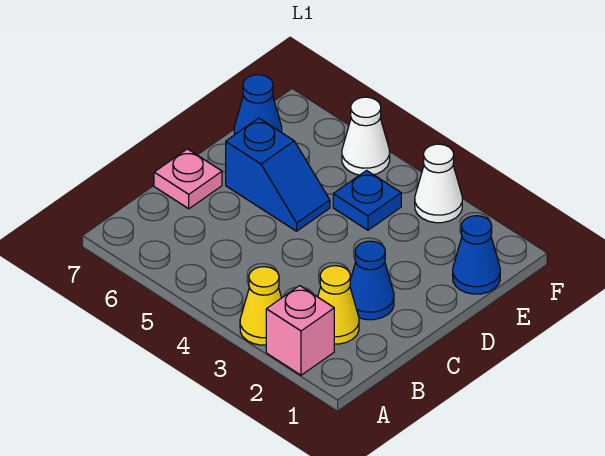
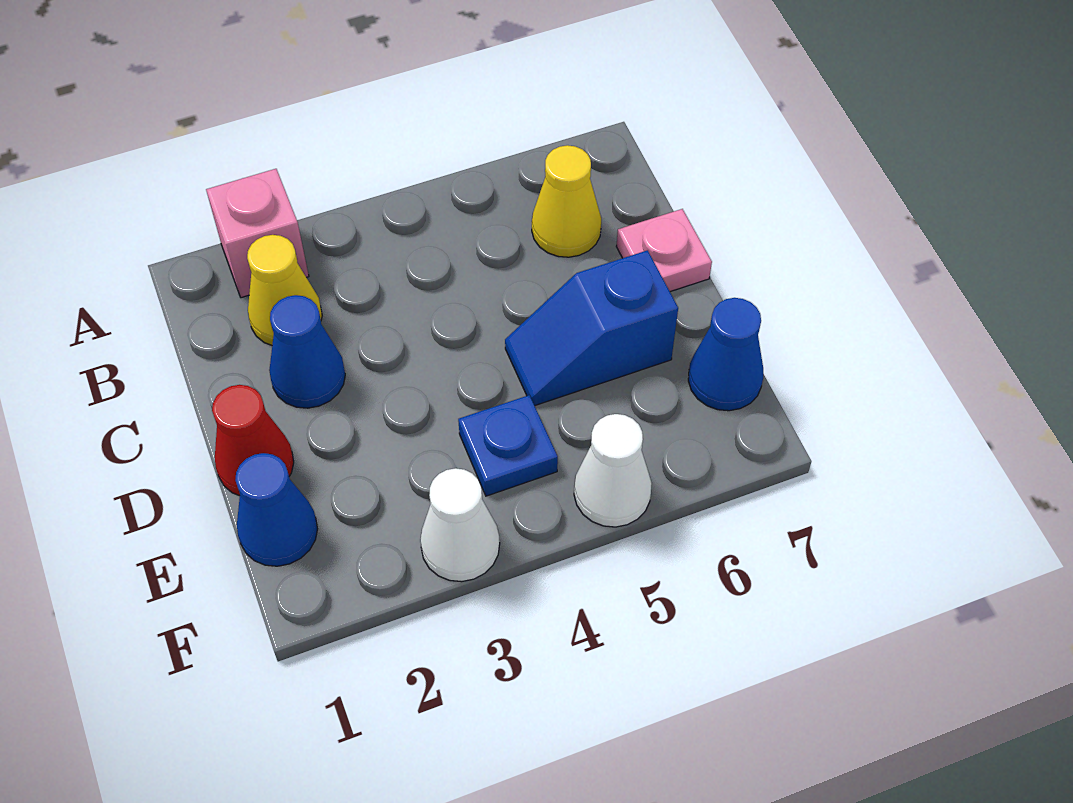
yellow 1x1 cone [240,267,281,345] -> yellow 1x1 cone moved to [532,145,601,257]
none -> red 1x1 cone [212,385,294,496]

